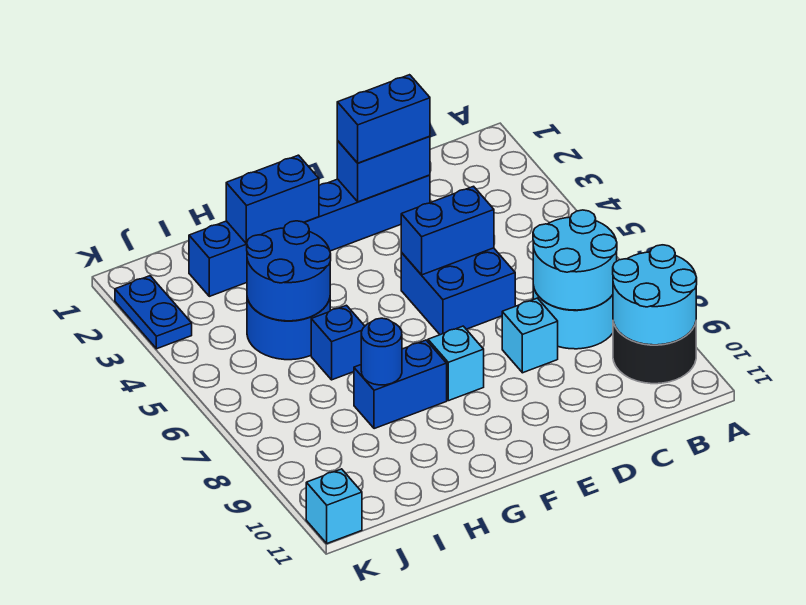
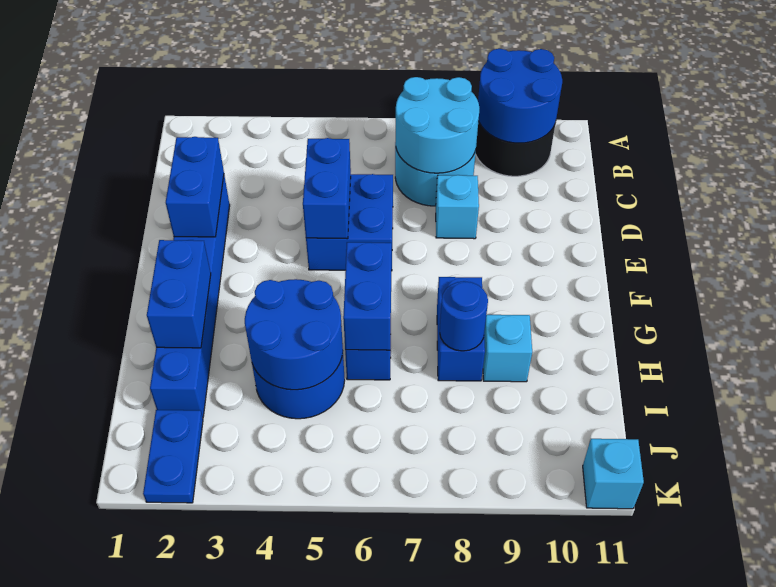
cyan 2x2 round brick [613,245,697,345] -> blue 2x2 round brick [478,49,562,143]
blue 1x2 brick [337,75,430,163] -> blue 1x2 brick moved to [343,242,392,350]
cyan 1x1 brick [428,326,484,401] -> cyan 1x1 brick moved to [483,315,532,382]
blue 1x2 plate [115,276,192,349] -> blue 1x2 plate turned to [143,410,203,503]

